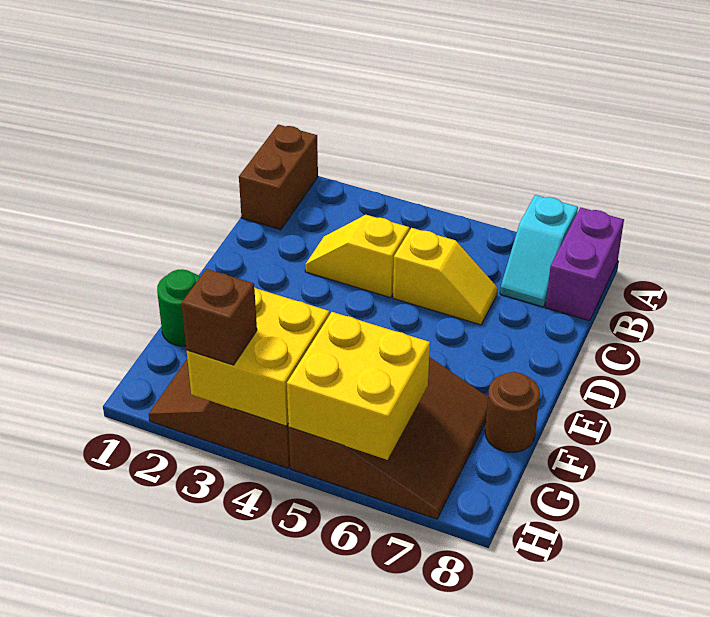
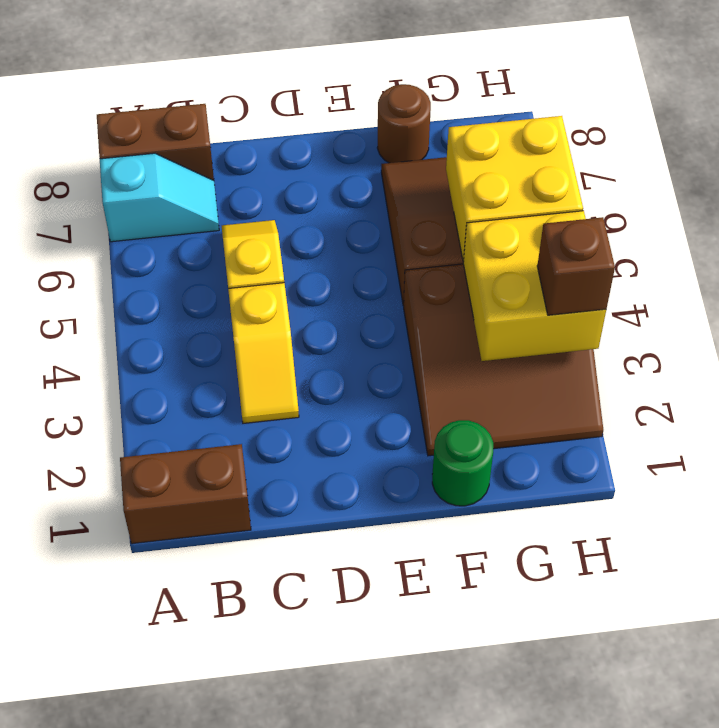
purple 1x2 brick [546,207,624,321] -> brown 1x2 brick [97,104,214,180]

